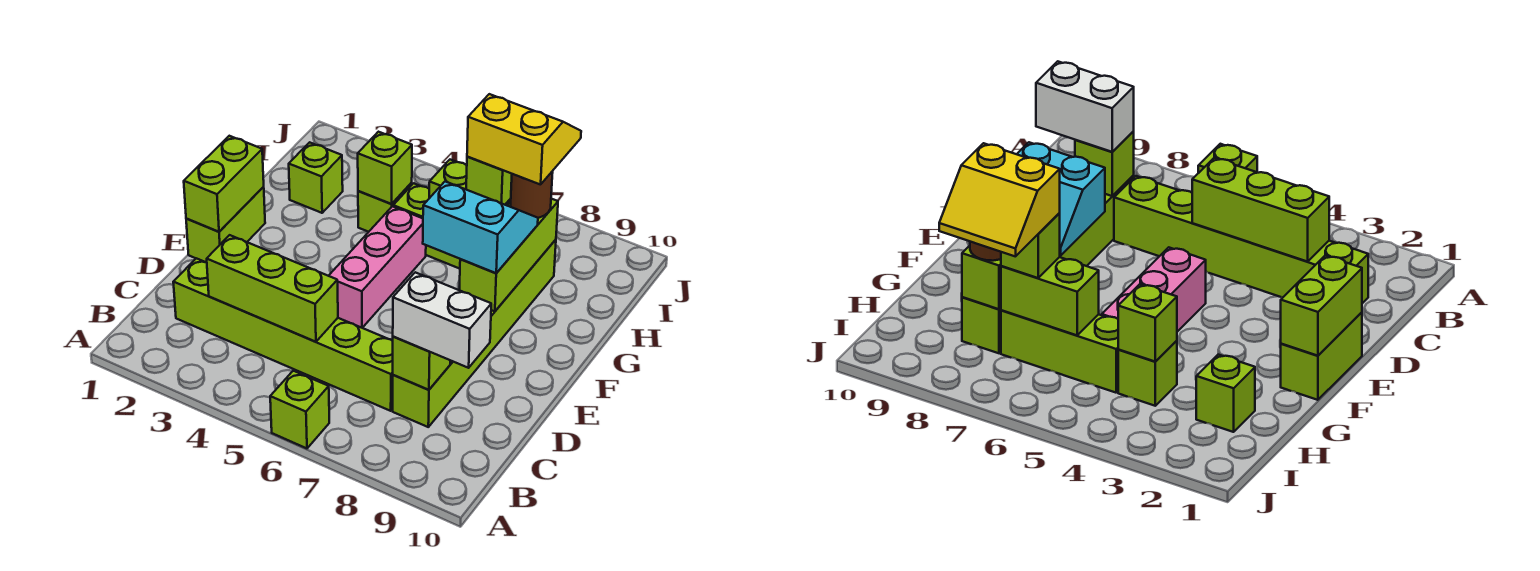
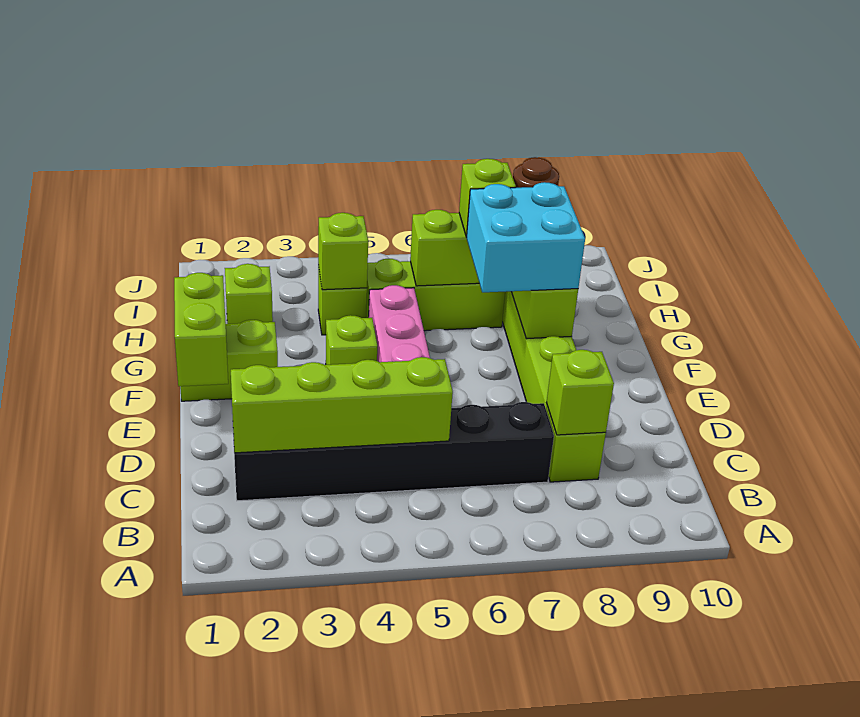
lime 1x1 brick [270,371,329,448] -> lime 1x1 brick moved to [326,315,377,365]
lime 1x6 brick [173,258,393,411] -> black 1x6 brick [233,402,554,501]
lime 1x3 brick [207,235,338,342] -> lime 1x4 brick [231,357,453,453]
white 1x2 brick [393,272,491,368] -> none
lime 1x2 brick [186,187,265,262] -> lime 1x2 brick turned to [180,320,278,401]
cyan 2x2 slope [423,182,538,273] -> cyan 2x2 brick [467,182,585,292]
yellow 2x2 slope [467,94,581,185] -> none

